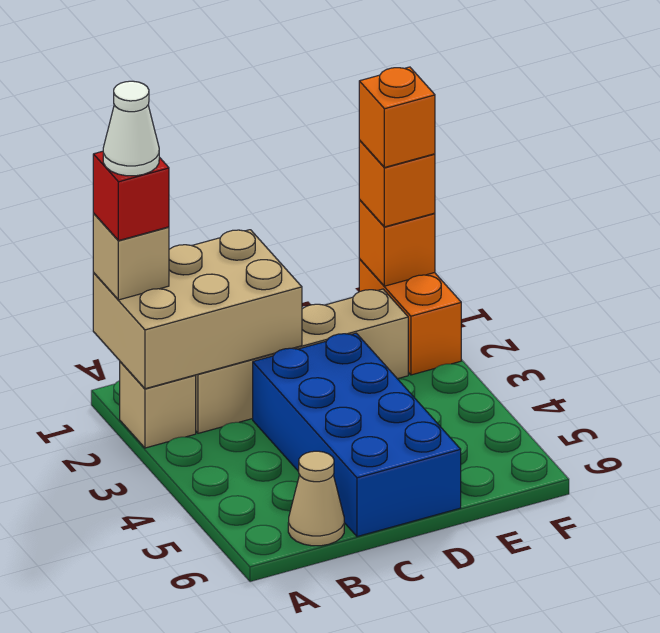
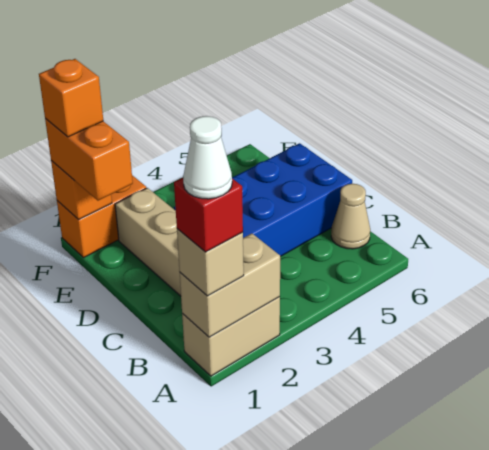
tan 2x3 brick [93,230,302,389] -> tan 1x2 brick [180,233,280,337]
tan 1x1 brick [120,362,196,448] -> tan 1x2 brick [182,297,280,376]
orange 1x1 brick [359,140,435,227] -> orange 1x2 brick [45,119,133,201]

